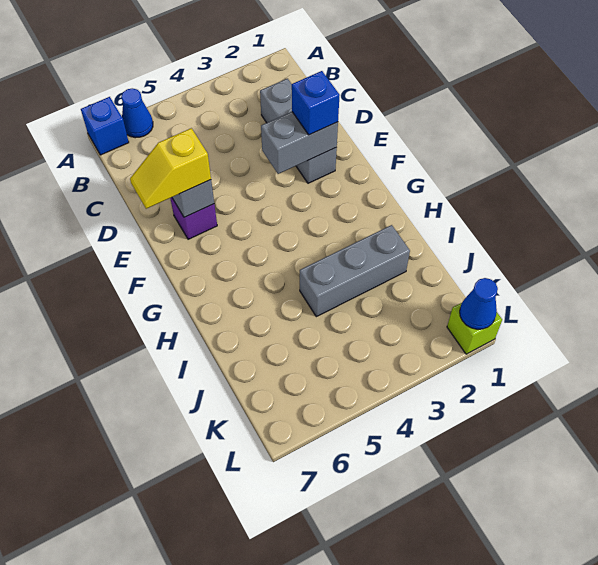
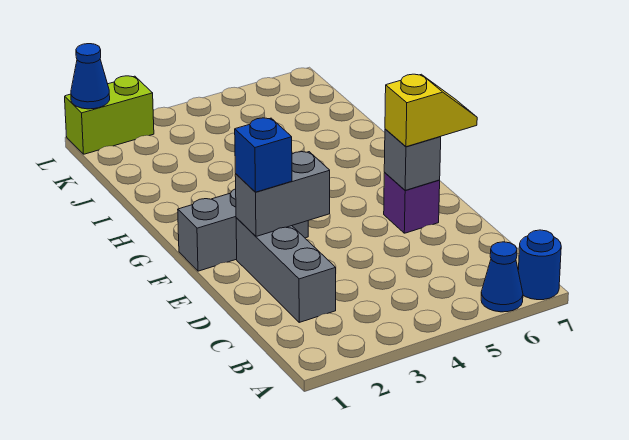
blue 1x1 brick [81,97,129,155] -> blue 1x1 round brick [518,230,561,300]
grey 1x3 brick [300,225,410,317] -> grey 1x3 brick moved to [178,189,308,271]
lime 1x1 brick [447,303,502,354] -> lime 1x2 brick [65,76,154,154]

